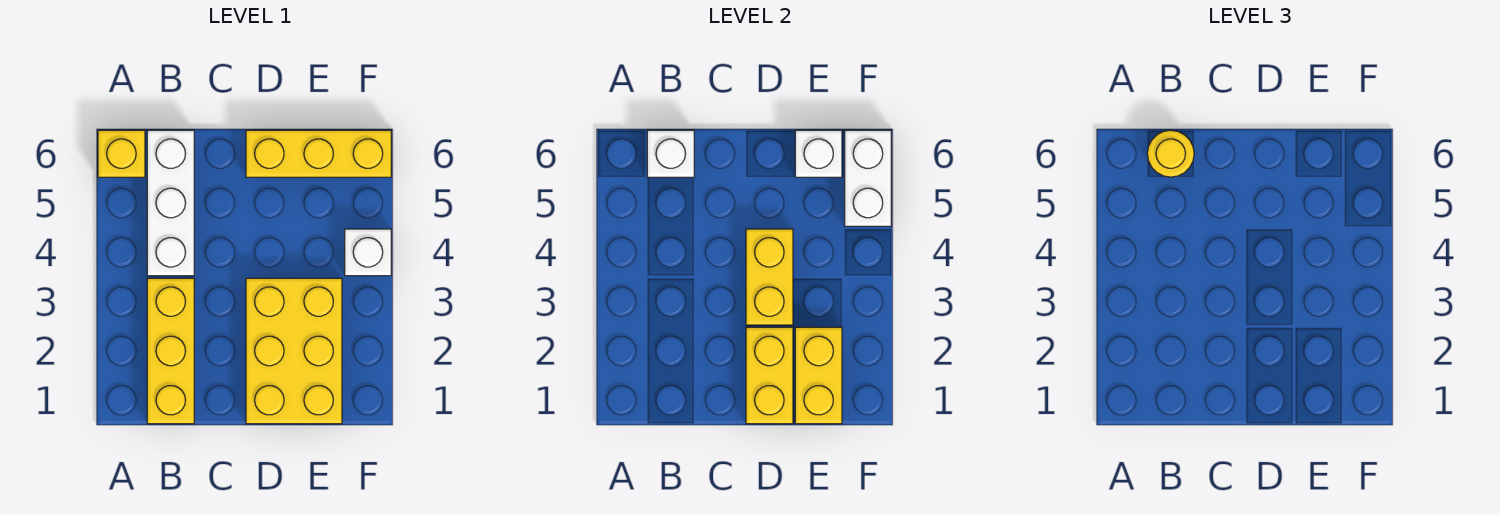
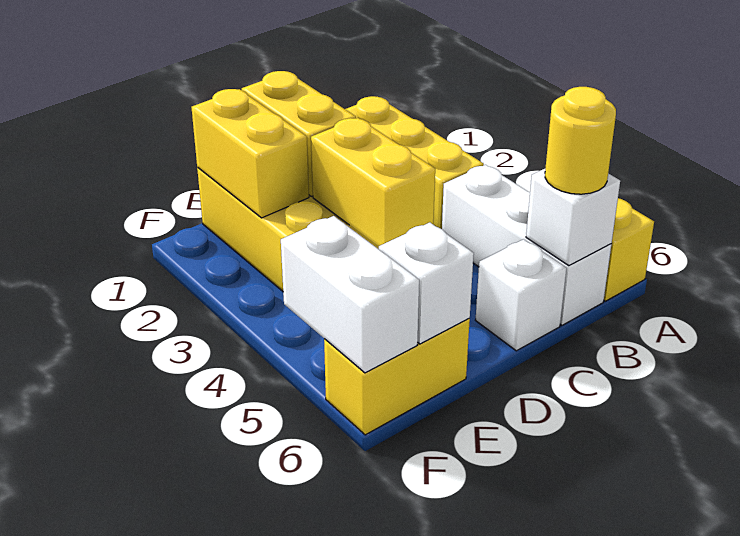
yellow 1x3 brick [246,130,391,177] -> yellow 1x2 brick [324,319,470,435]
white 1x1 brick [345,229,391,276] -> white 1x1 brick moved to [476,239,566,351]

